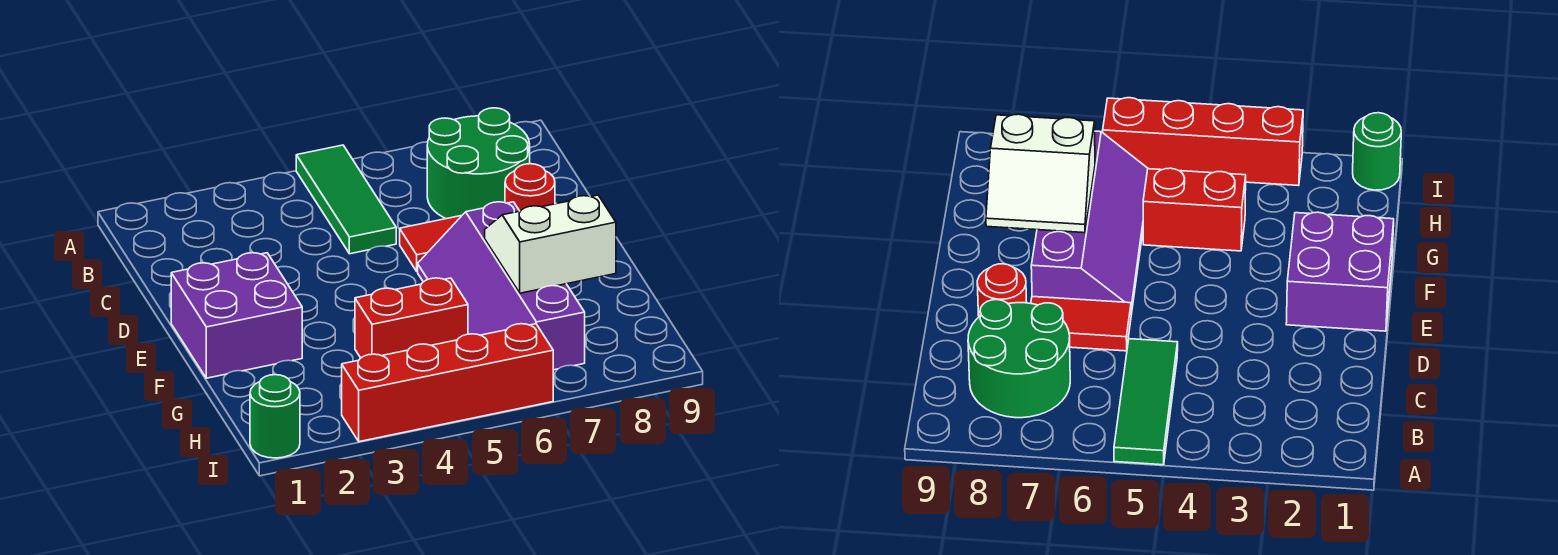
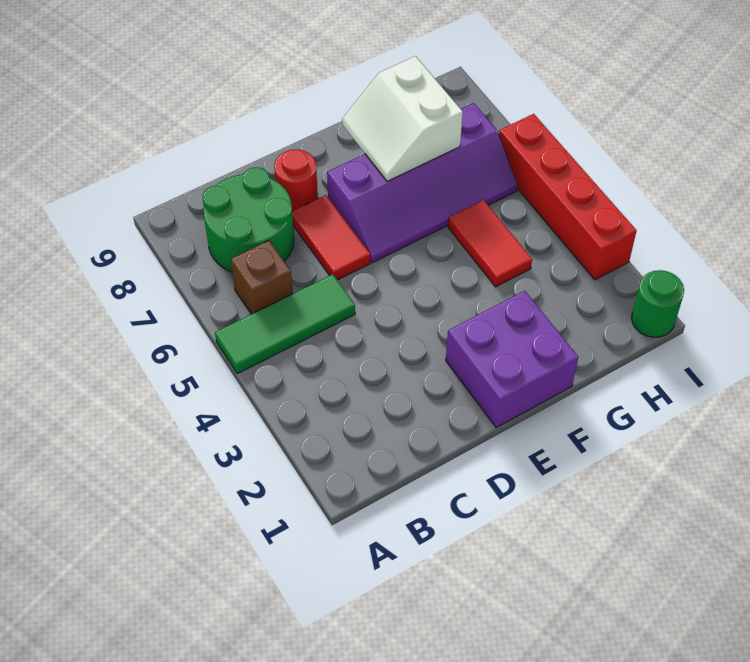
none -> brown 1x1 brick [231,241,293,314]
red 1x2 brick [355,278,468,358] -> red 1x2 tile [448,200,532,287]

